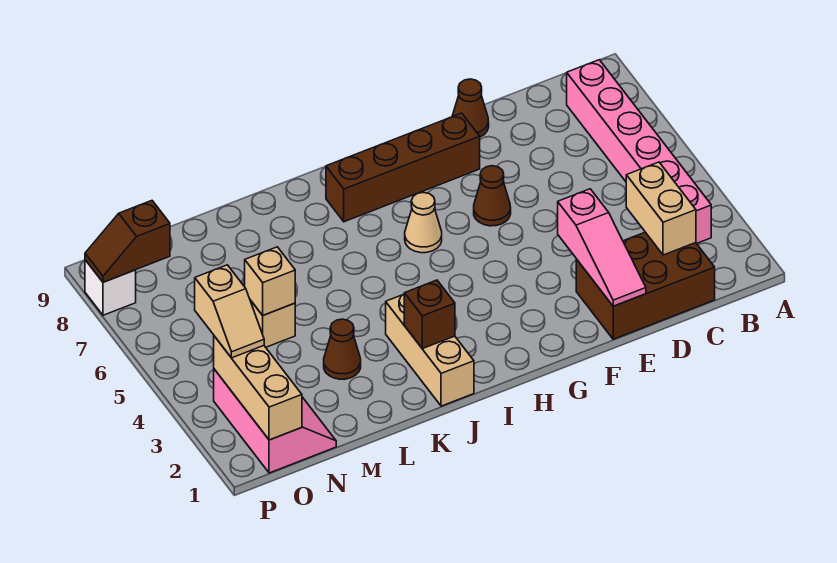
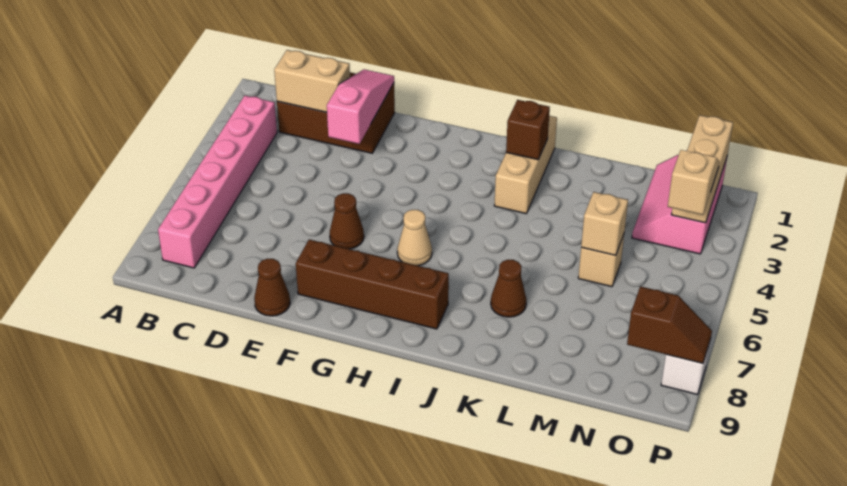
tan 1x2 brick [626,162,696,255] -> tan 1x2 brick turned to [274,50,350,112]
brown 1x1 cone [324,319,361,379] -> brown 1x1 cone moved to [491,260,526,317]

